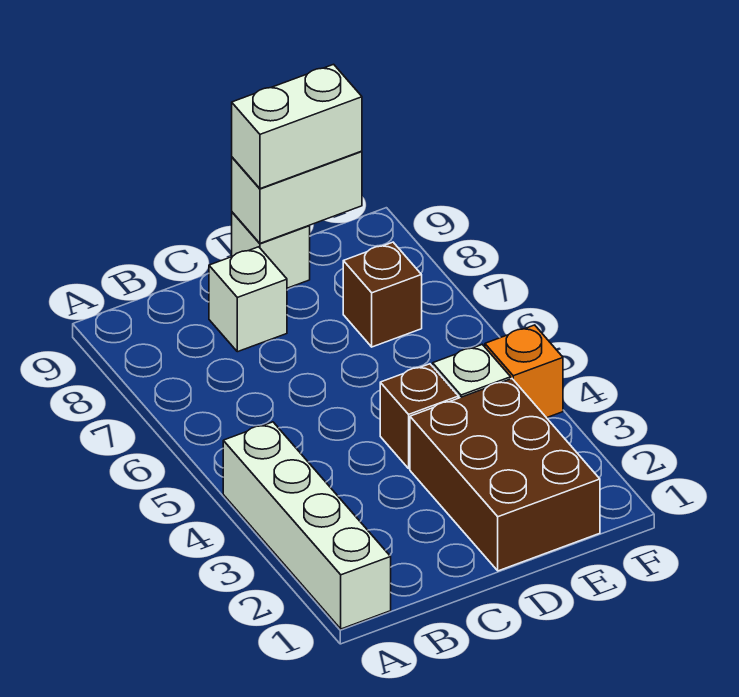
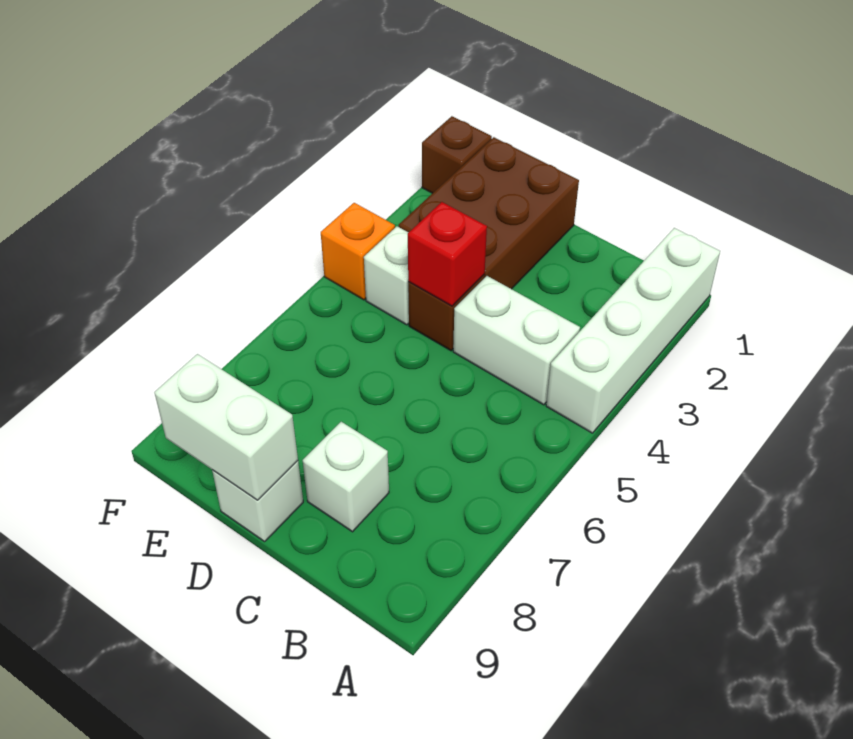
none -> red 1x1 brick [408,202,487,306]
white 1x2 brick [232,64,362,189] -> white 1x2 brick moved to [453,276,580,405]
brown 1x1 brick [343,242,422,347] -> brown 1x1 brick moved to [422,116,492,193]

